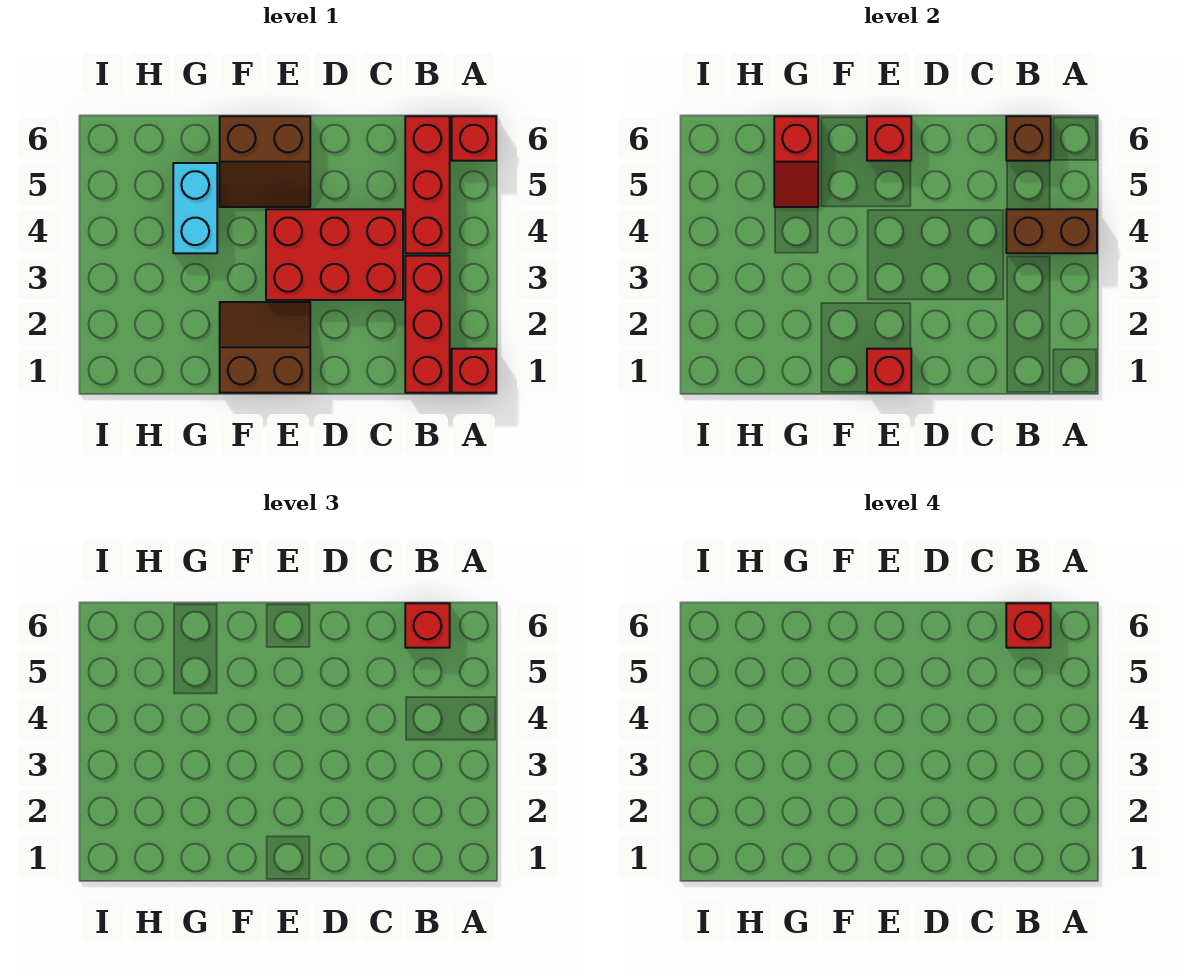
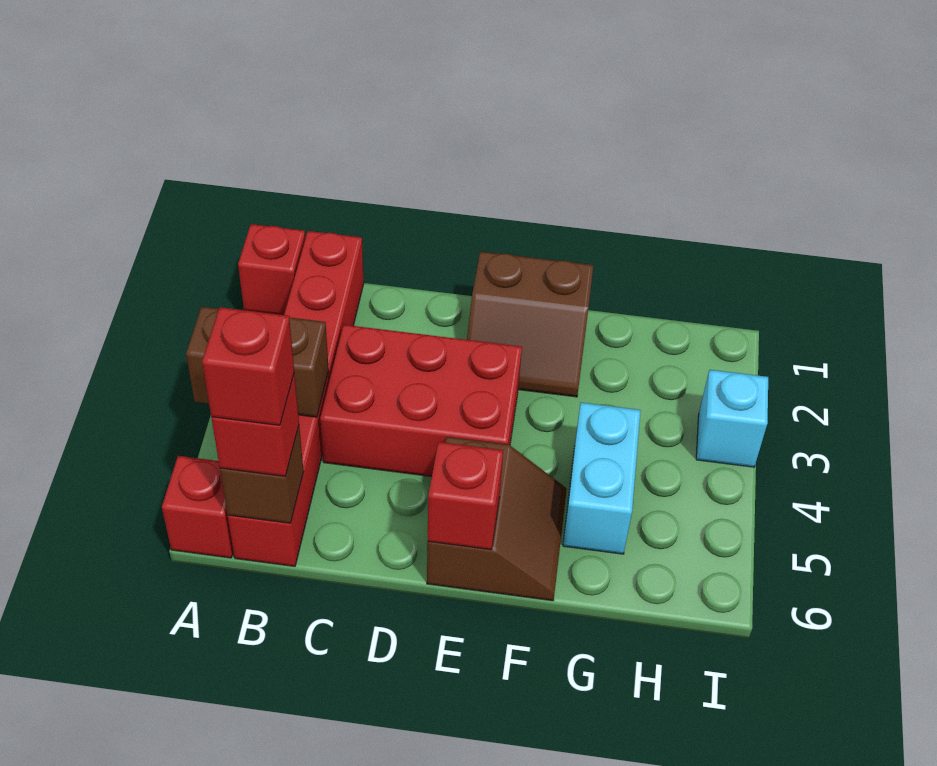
red 1x1 brick [867,349,911,393] -> none
brown 2x2 slope [220,116,310,207] -> brown 2x2 slope turned to [427,437,567,601]
red 1x2 slope [774,116,818,207] -> none
none -> cyan 1x1 brick [696,370,768,467]

